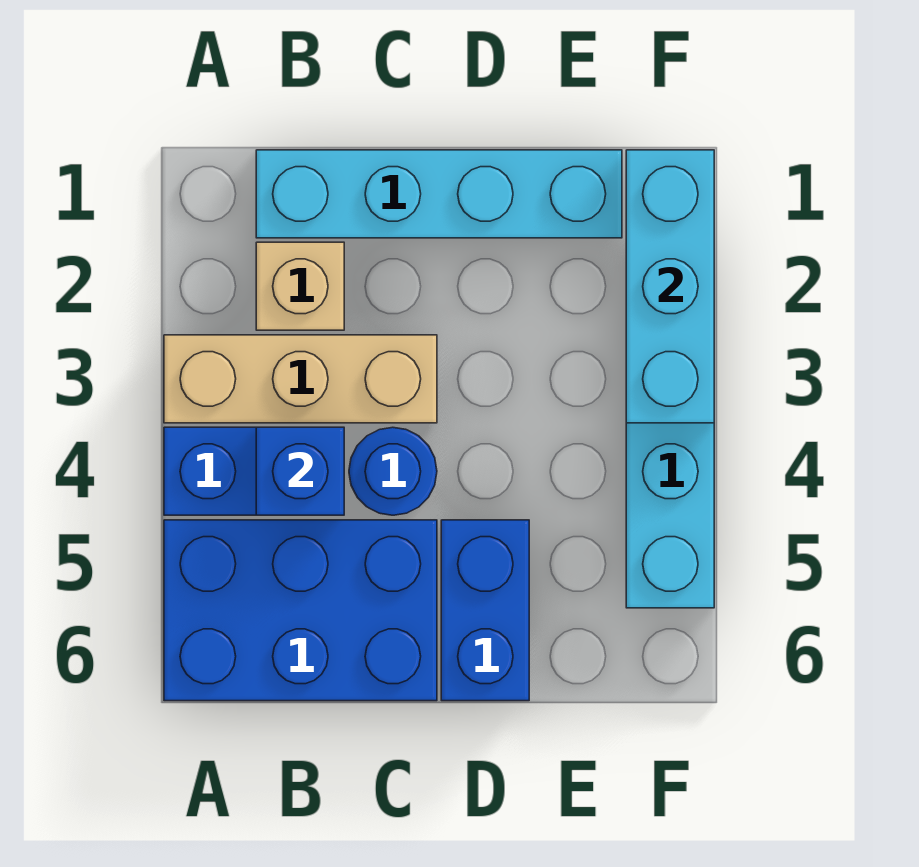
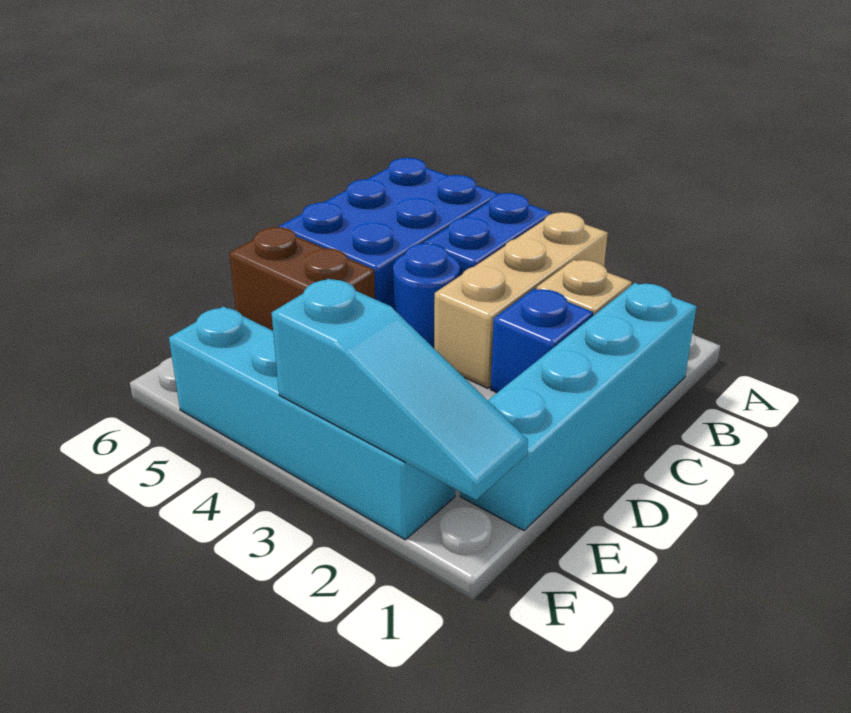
blue 1x1 brick [256,427,344,515] -> blue 1x1 brick moved to [491,289,593,393]
blue 1x2 brick [441,520,529,701] -> brown 1x2 brick [229,227,375,331]
cyan 1x3 brick [626,150,714,423] -> cyan 1x3 slope [272,279,528,500]

